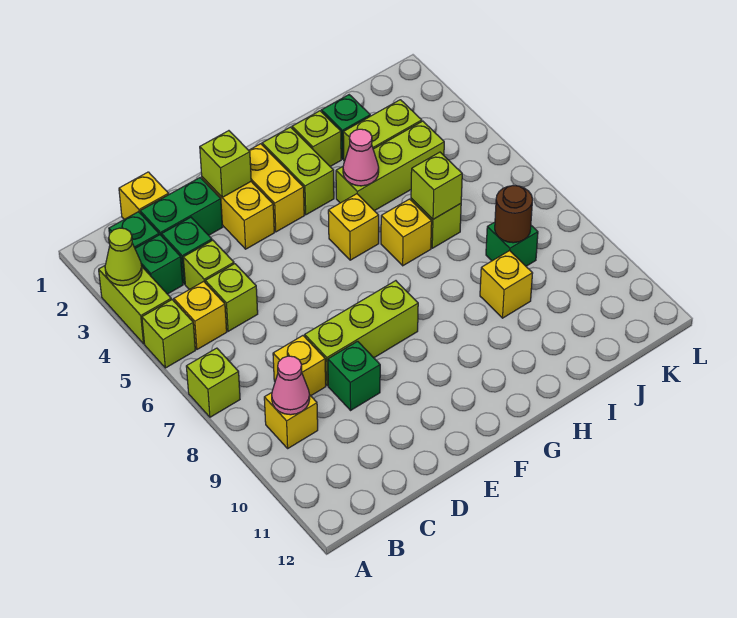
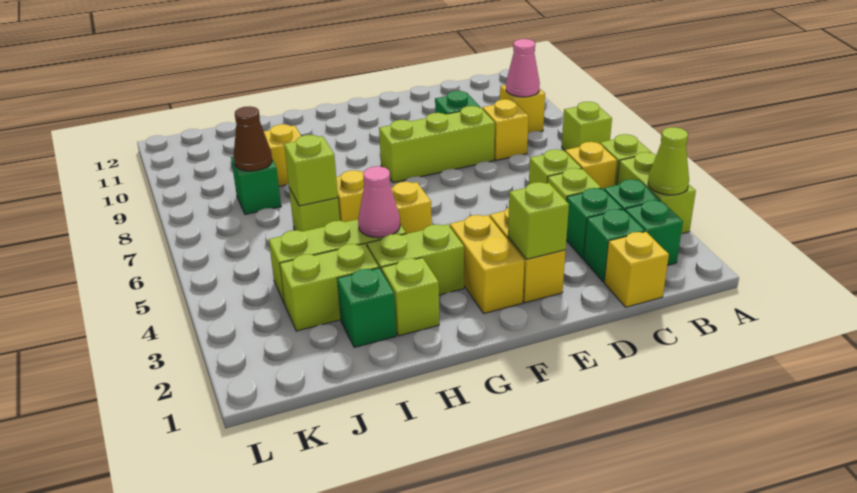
green 1x2 brick [140,178,223,236] -> green 1x1 brick [584,209,645,282]
lime 1x2 brick [262,127,334,215] -> lime 1x2 brick turned to [367,224,464,295]
brown 1x1 round brick [495,186,533,243] -> brown 1x1 cone [234,106,272,171]

